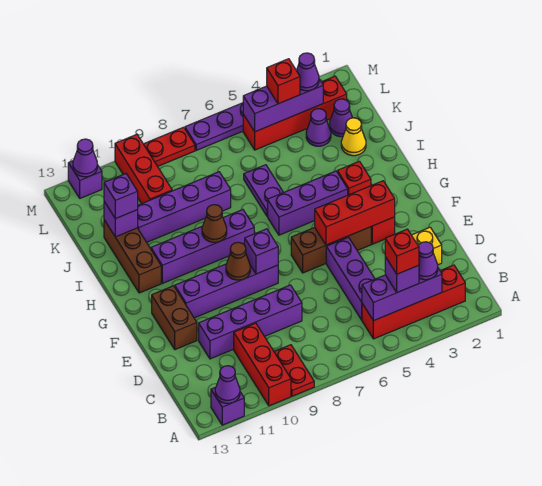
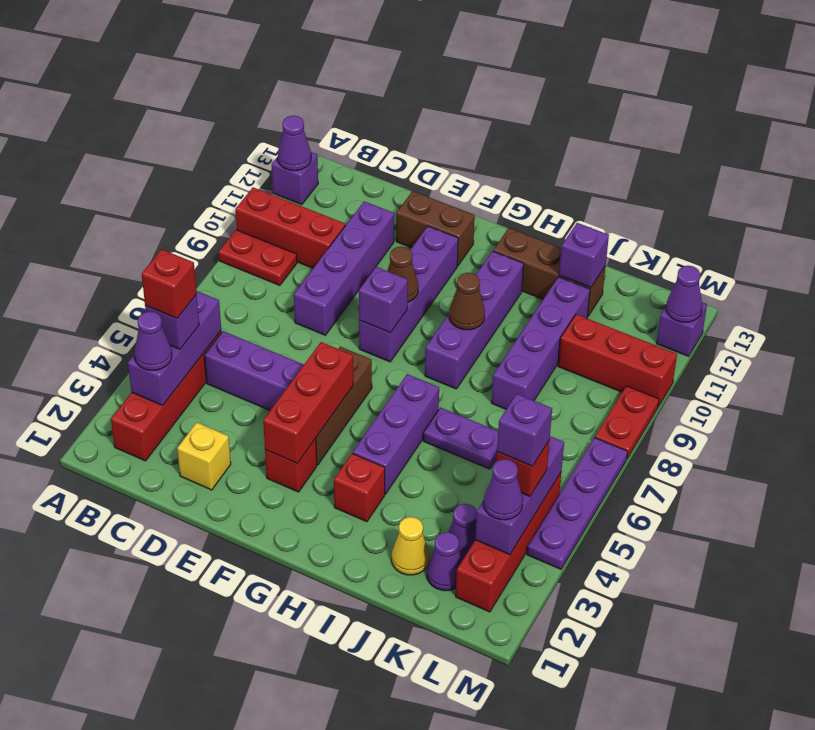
purple 1x1 brick [104,174,138,219] -> purple 1x1 brick moved to [497,394,552,466]

